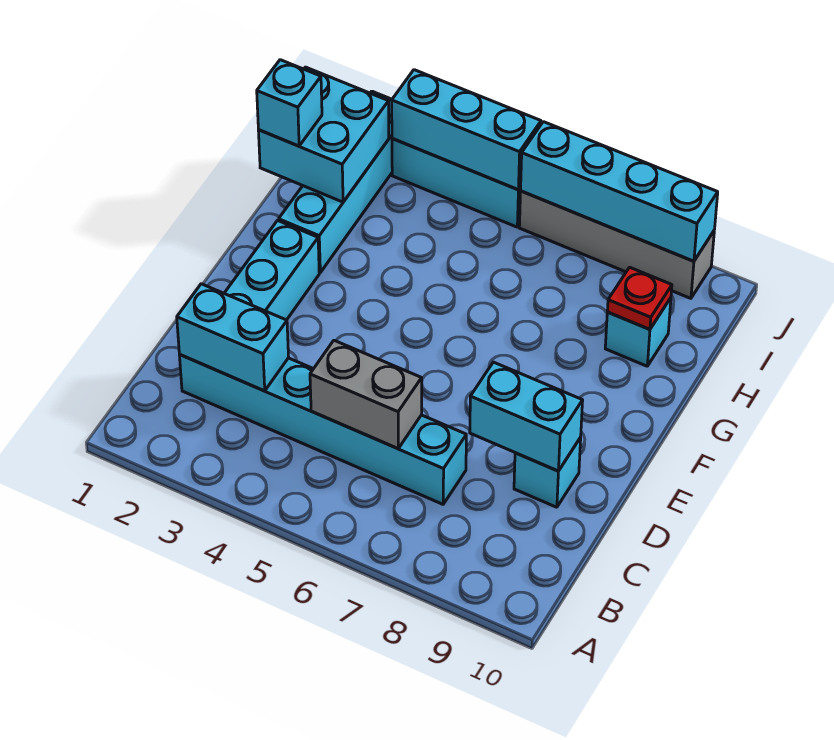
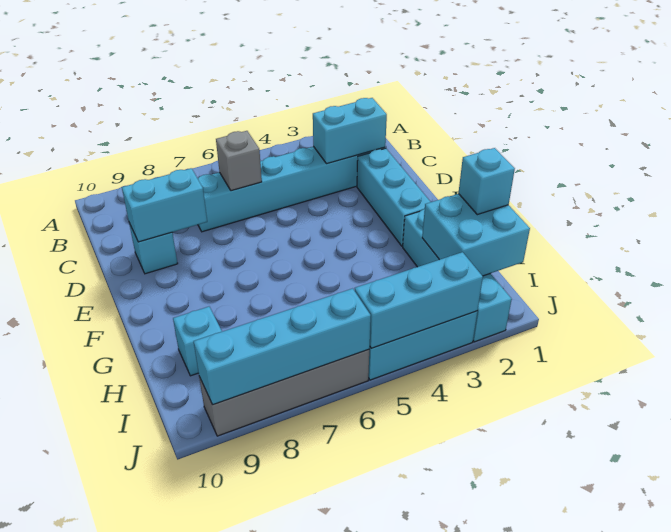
grey 1x2 brick [310,340,422,449] -> grey 1x1 brick [216,131,262,191]
red 1x1 plate [607,267,672,329] -> none

